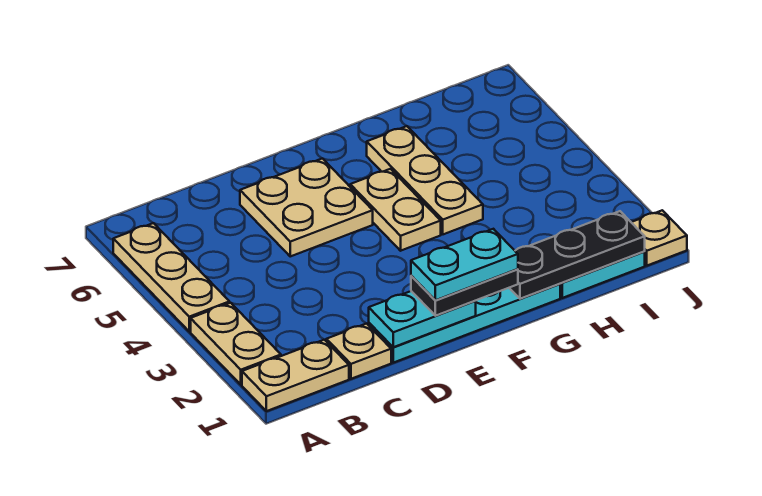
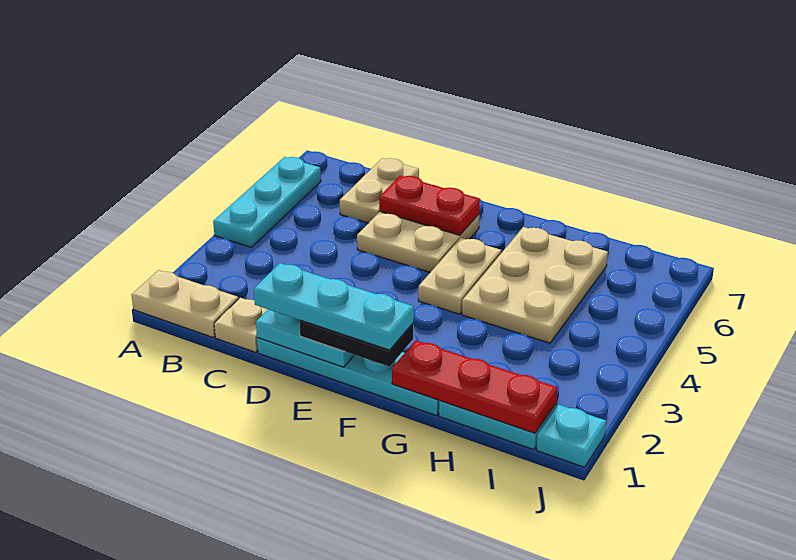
tan 1x2 plate [191,303,281,385] -> tan 1x2 plate moved to [340,158,419,223]
tan 1x3 plate [113,223,229,332] -> cyan 1x3 plate [213,157,321,247]
none -> red 1x2 plate [379,176,480,235]
cyan 1x2 plate [411,229,518,300] -> cyan 1x3 plate [254,263,414,350]
black 1x3 plate [510,211,645,299] -> red 1x3 plate [392,340,557,433]
tan 1x3 plate [367,126,483,234] -> tan 2x3 plate [462,227,608,343]
tan 1x1 plate [631,210,687,266] -> cyan 1x1 plate [537,405,606,467]

